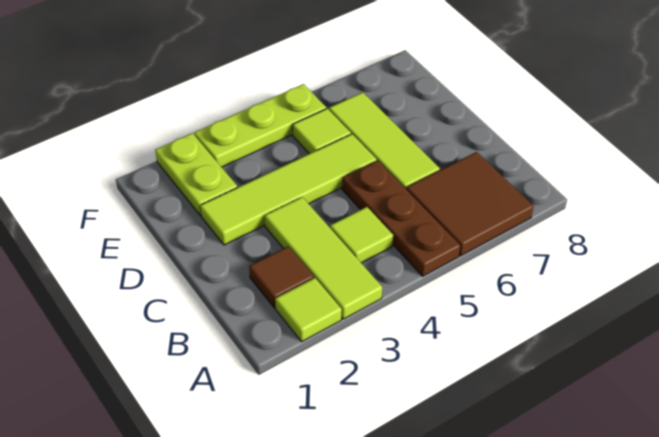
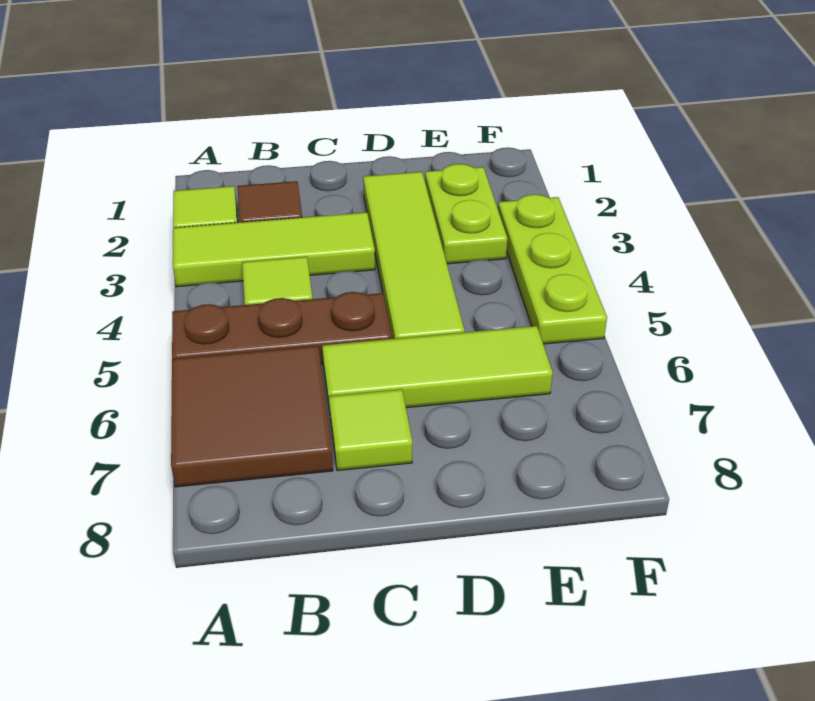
lime 1x2 plate [155,133,237,216] -> lime 1x2 plate turned to [425,164,507,264]
lime 1x1 tile [293,108,351,154] -> lime 1x1 tile moved to [329,389,412,471]

